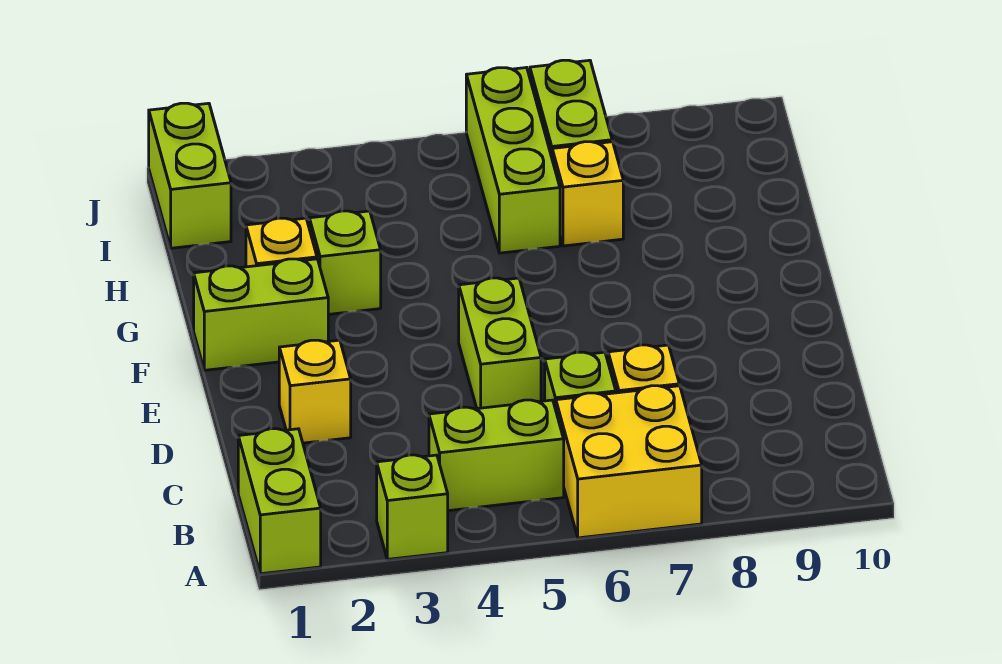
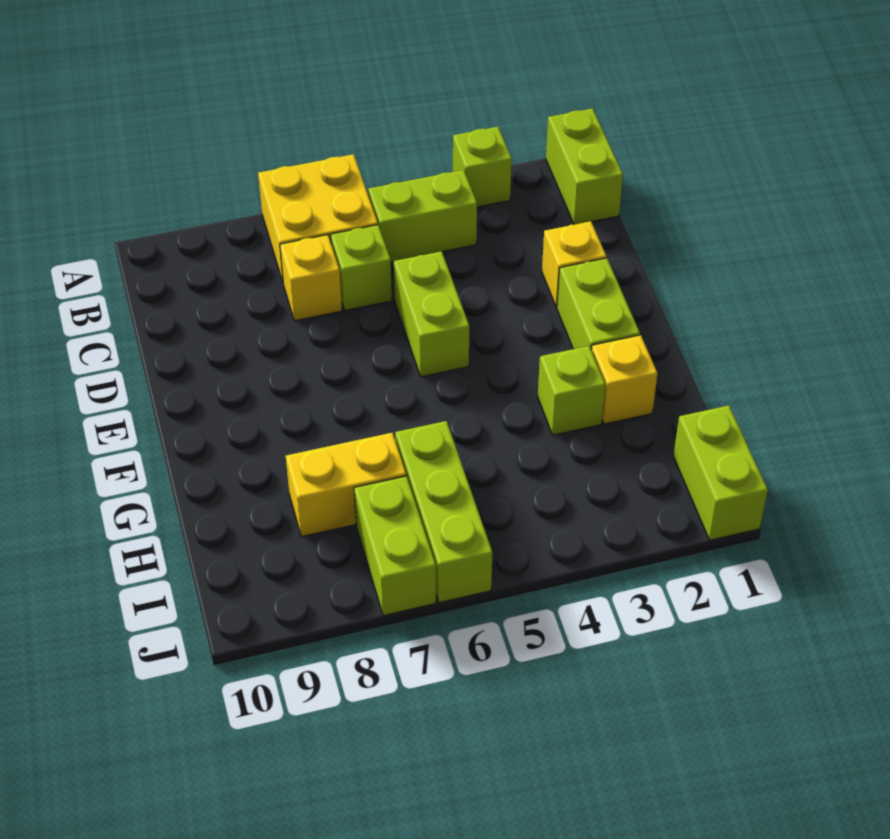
lime 1x2 brick [194,259,328,370] -> lime 1x2 brick turned to [557,258,640,349]
yellow 1x1 brick [552,142,623,246] -> yellow 1x2 brick [286,433,406,537]

